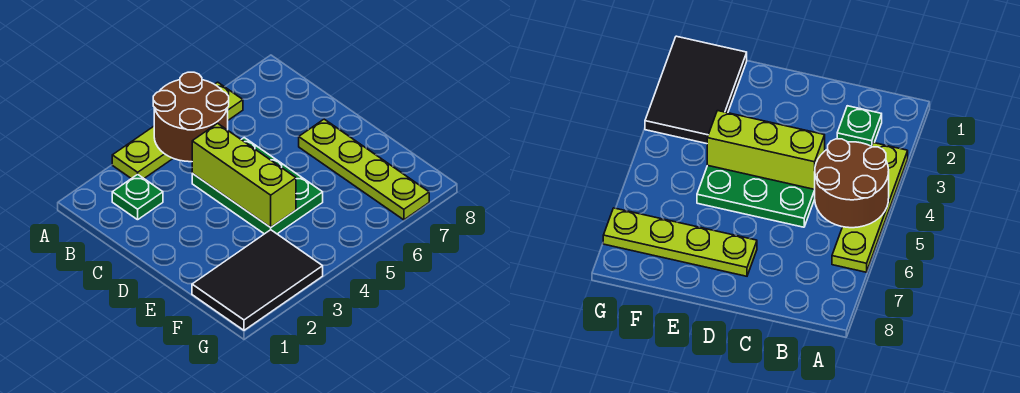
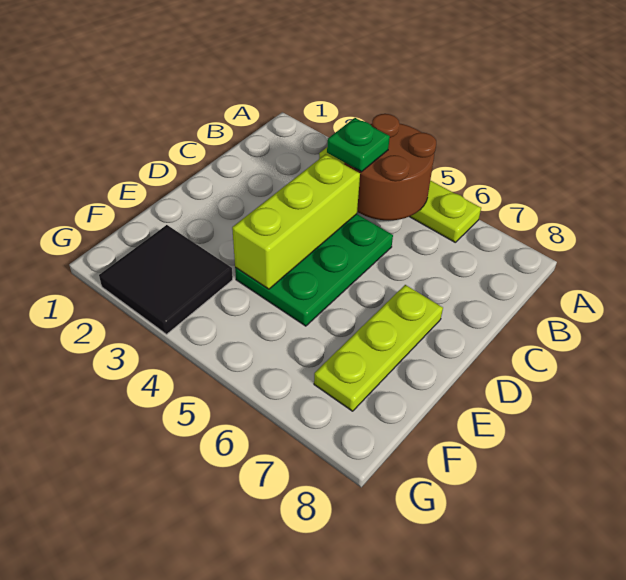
green 1x1 plate [112,174,163,220] -> green 1x1 plate moved to [327,118,390,172]
lime 1x4 plate [299,119,429,220] -> lime 1x3 plate [314,285,443,411]
black 2x3 tile [192,230,323,330] -> black 2x2 tile [99,225,233,334]

